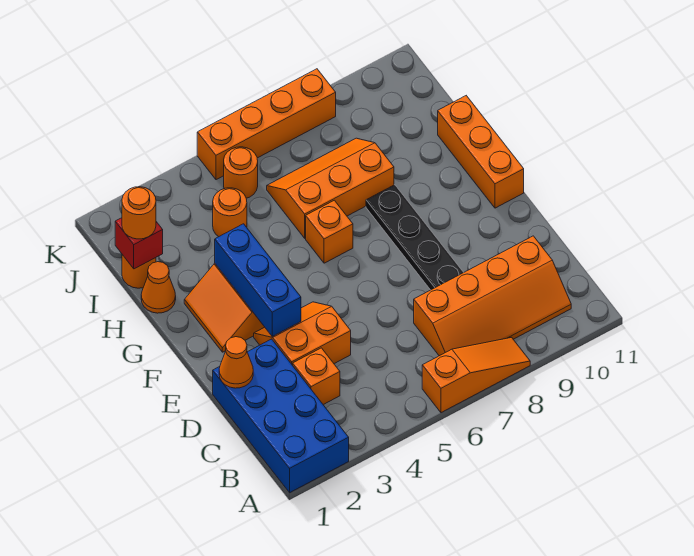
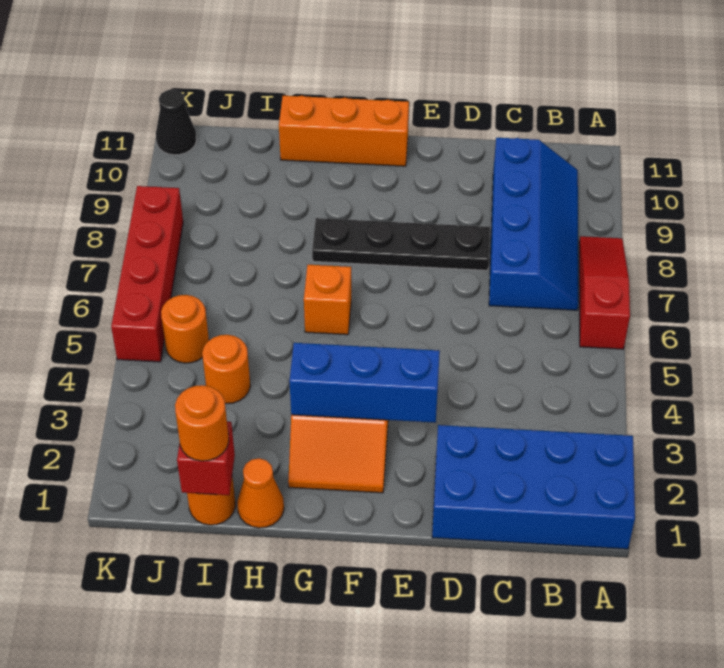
orange 1x3 slope [422,337,530,413] -> red 1x3 slope [579,236,630,349]
orange 2x4 slope [414,236,571,356] -> blue 2x4 slope [489,138,578,310]
orange 1x1 brick [293,348,340,405] -> none
orange 1x1 cone [219,337,253,388] -> none
orange 2x2 slope [254,302,351,365] -> none
orange 2x3 slope [267,138,394,238] -> none
orange 1x4 brick [197,69,336,180] -> red 1x4 brick [111,186,183,362]
none -> black 1x1 cone [156,89,196,155]

